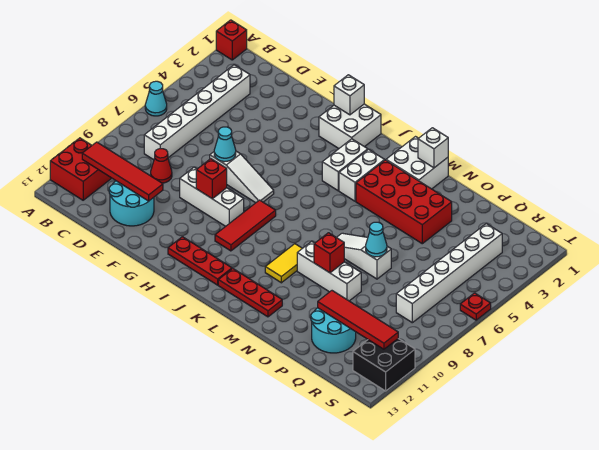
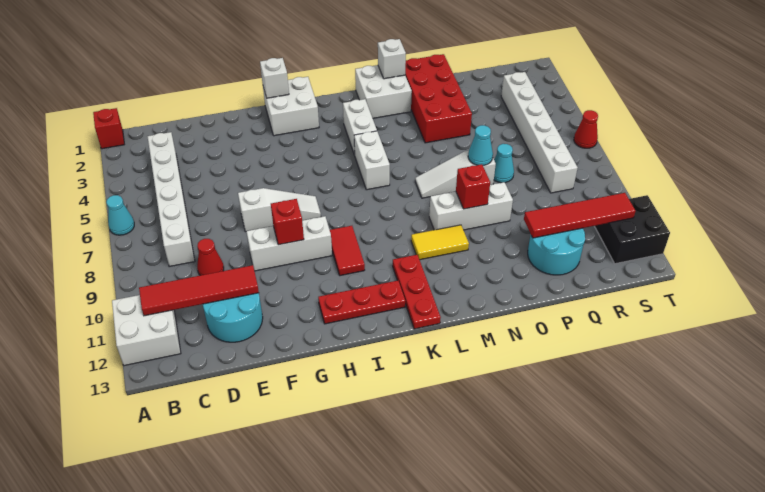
red 2x2 brick [50,138,111,200] -> white 2x2 brick [112,295,181,366]
cyan 1x1 cone [214,127,236,162] -> cyan 1x1 cone moved to [494,144,514,183]
red 1x3 tile [215,200,276,251] -> red 1x2 tile [330,226,365,276]
white 1x2 brick [322,139,368,191] -> white 1x2 brick moved to [354,131,390,190]
red 1x3 plate [218,269,282,317] -> red 1x3 plate turned to [393,255,441,329]
red 2x4 brick [356,160,452,244] -> red 2x4 brick turned to [405,54,472,143]
yellow 1x2 tile [265,244,302,283] -> yellow 1x2 tile turned to [411,225,469,260]
red 1x1 plate [460,293,491,320] -> red 1x1 cone [574,110,598,148]

